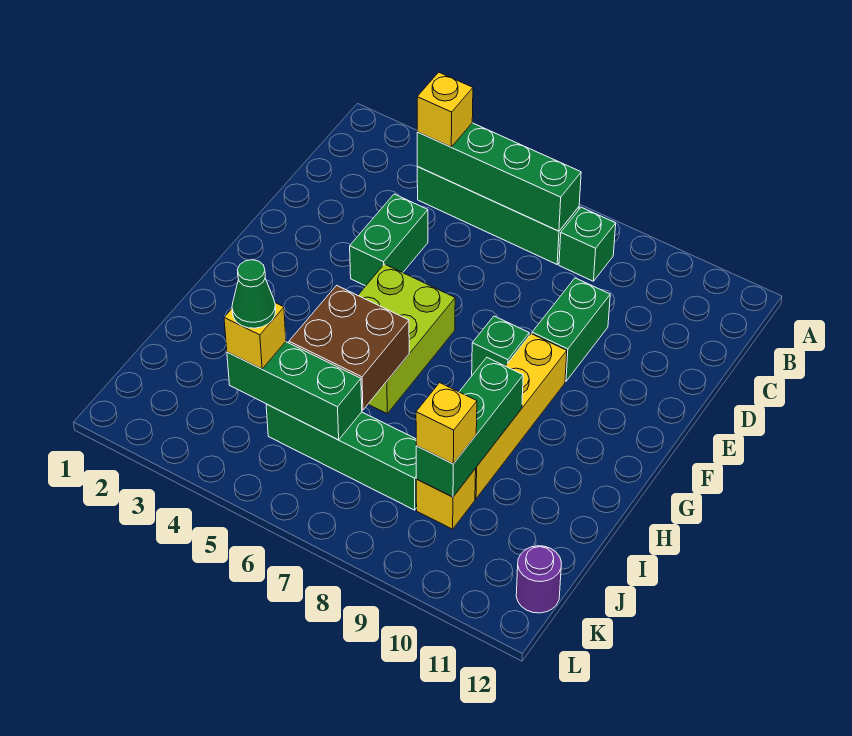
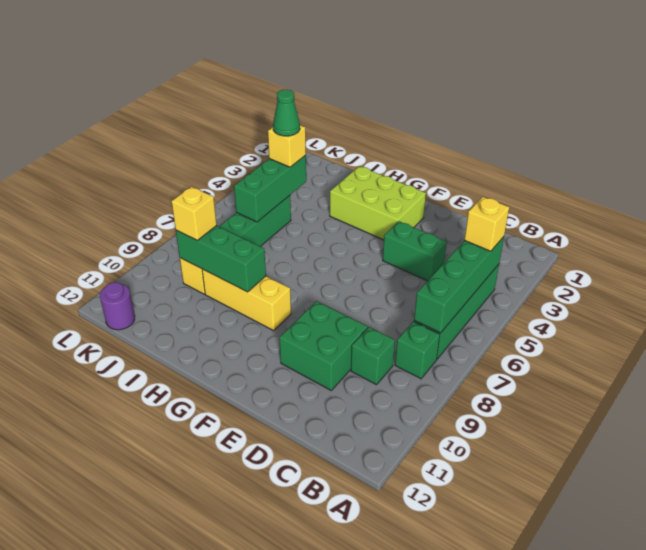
green 1x2 brick [532,278,610,381] -> green 2x2 brick [279,301,368,390]
lime 2x3 brick [358,264,455,413] -> lime 2x3 brick moved to [330,166,426,240]
green 1x1 brick [472,316,529,375] -> green 1x1 brick moved to [351,327,395,385]
yellow 1x4 brick [475,334,567,499] -> yellow 1x3 brick [202,269,291,331]
brown 2x2 brick [289,285,409,410] -> none

